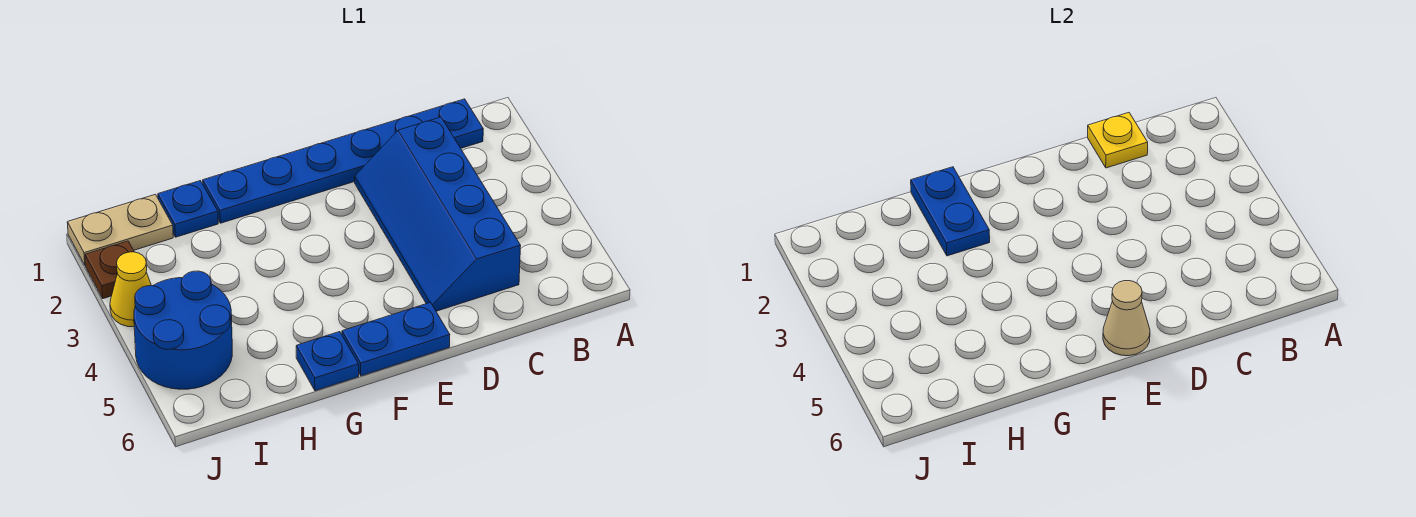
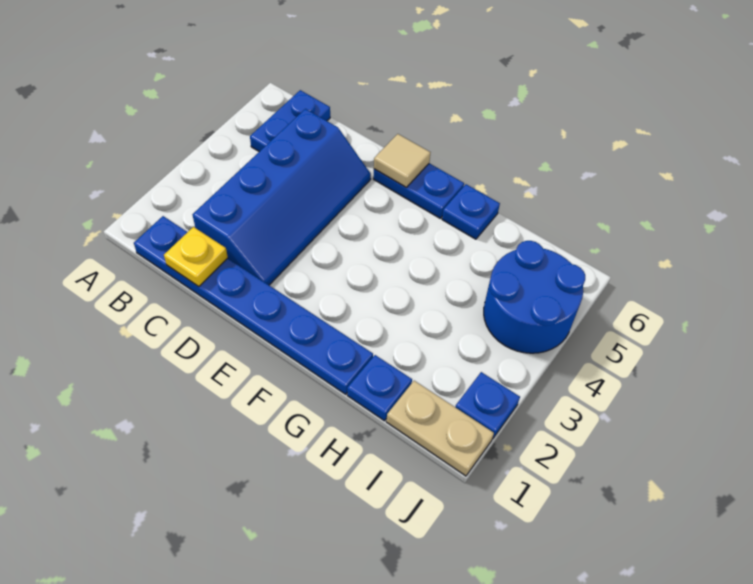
tan 1x1 cone [1103,281,1150,356] -> tan 1x1 tile [374,134,430,187]
blue 1x2 plate [911,167,990,256] -> blue 1x2 plate moved to [250,90,330,152]
brown 1x1 plate [85,241,134,299] -> blue 1x1 plate [455,372,520,439]
yellow 1x1 cone [110,252,151,327] -> none

